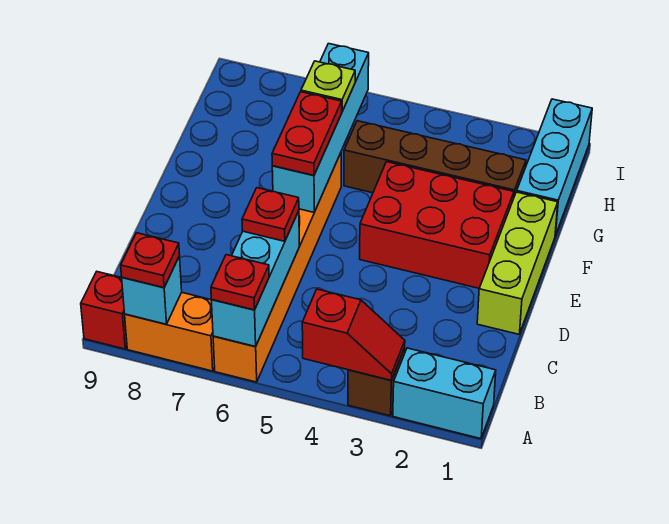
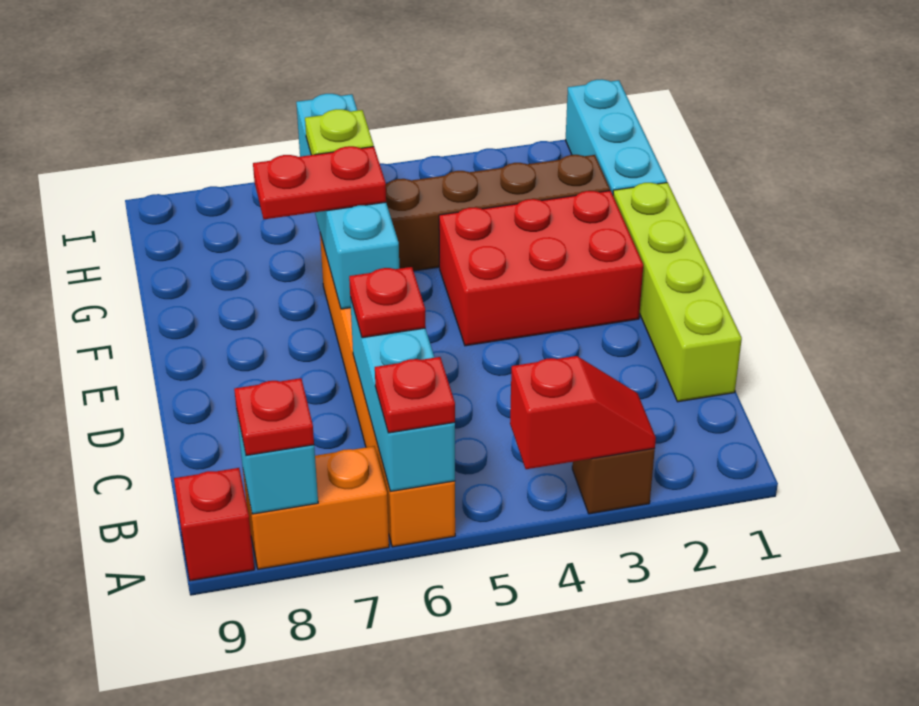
cyan 1x2 brick [393,348,496,439] -> none
lime 1x3 brick [477,192,558,334] -> lime 1x4 brick [613,182,742,402]
red 1x2 plate [272,92,342,175] -> red 1x2 plate turned to [253,146,386,220]

